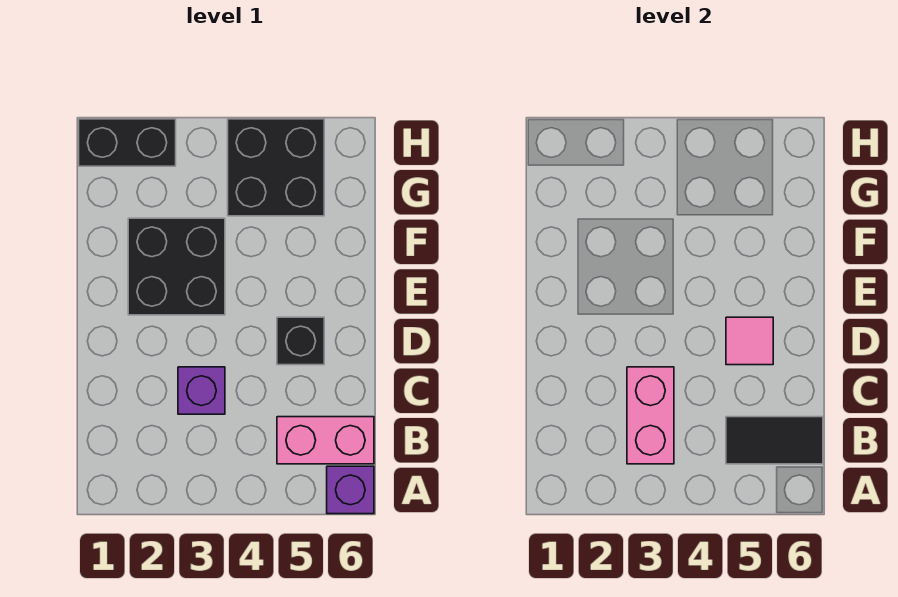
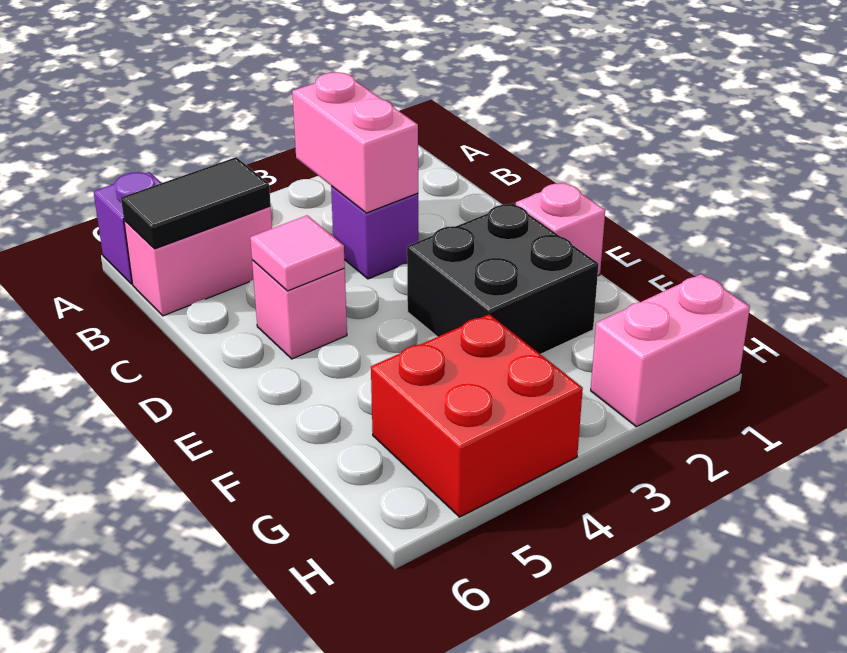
black 1x1 brick [277,317,324,365] -> pink 1x1 brick [252,260,347,359]
none -> pink 1x1 brick [516,183,605,276]
black 2x2 brick [228,119,324,216] -> red 2x2 brick [371,314,583,517]
black 1x2 brick [79,119,176,166] -> pink 1x2 brick [591,274,750,427]

